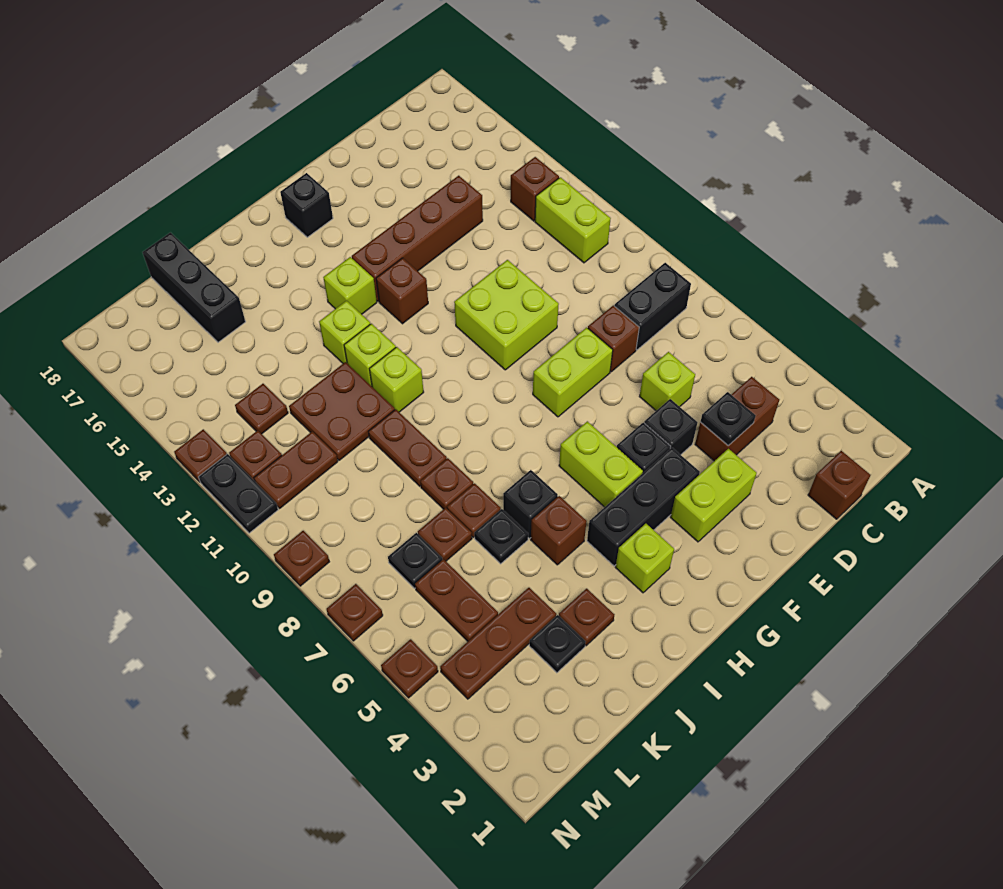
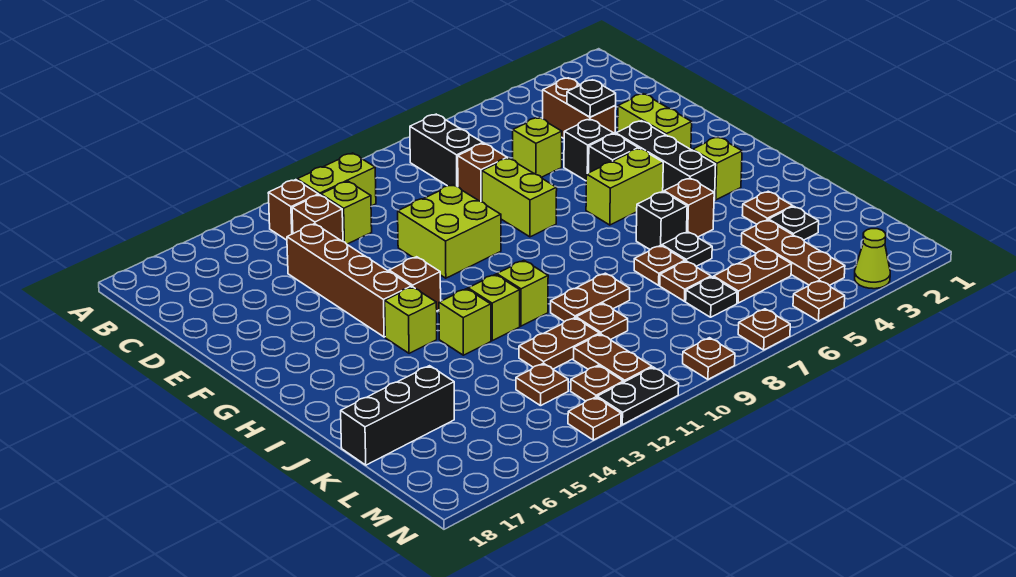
brown 1x1 brick [808,451,870,519] -> brown 1x1 brick moved to [292,195,343,241]
none -> lime 1x1 brick [321,181,372,244]
black 1x1 brick [280,173,333,237] -> none
brown 1x1 plate [420,458,473,509] -> brown 1x1 plate moved to [576,303,628,340]
brown 2x2 plate [289,362,395,460] -> brown 1x2 plate [519,318,599,369]
none -> lime 1x1 cone [855,229,890,289]

